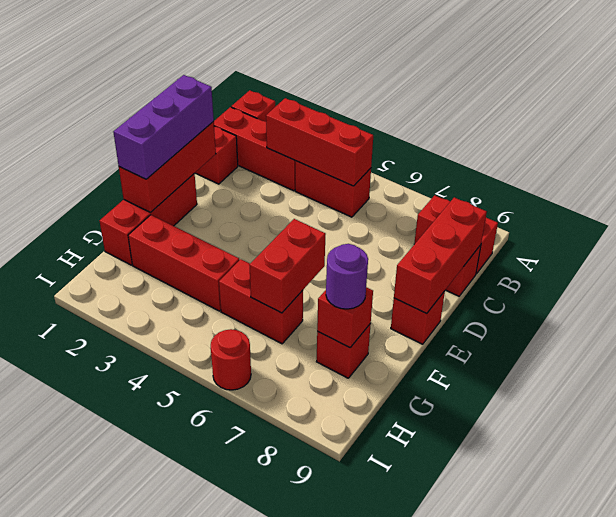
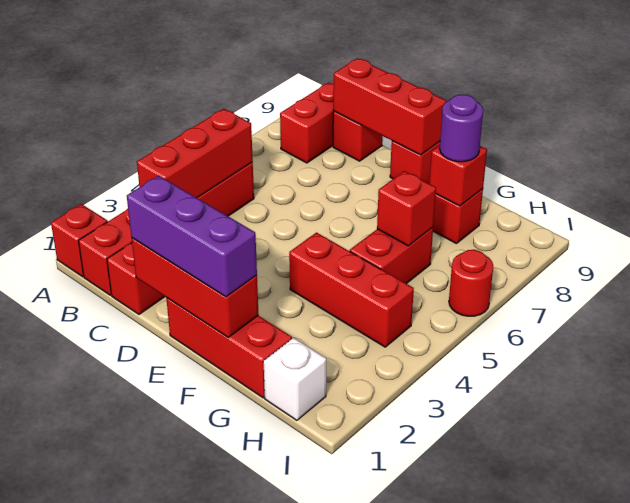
red 1x2 brick [249,219,326,313] -> red 1x1 brick [377,171,436,246]
red 1x3 brick [128,215,239,311] -> red 1x3 brick turned to [289,233,414,347]
none -> white 1x1 brick [263,338,326,420]

